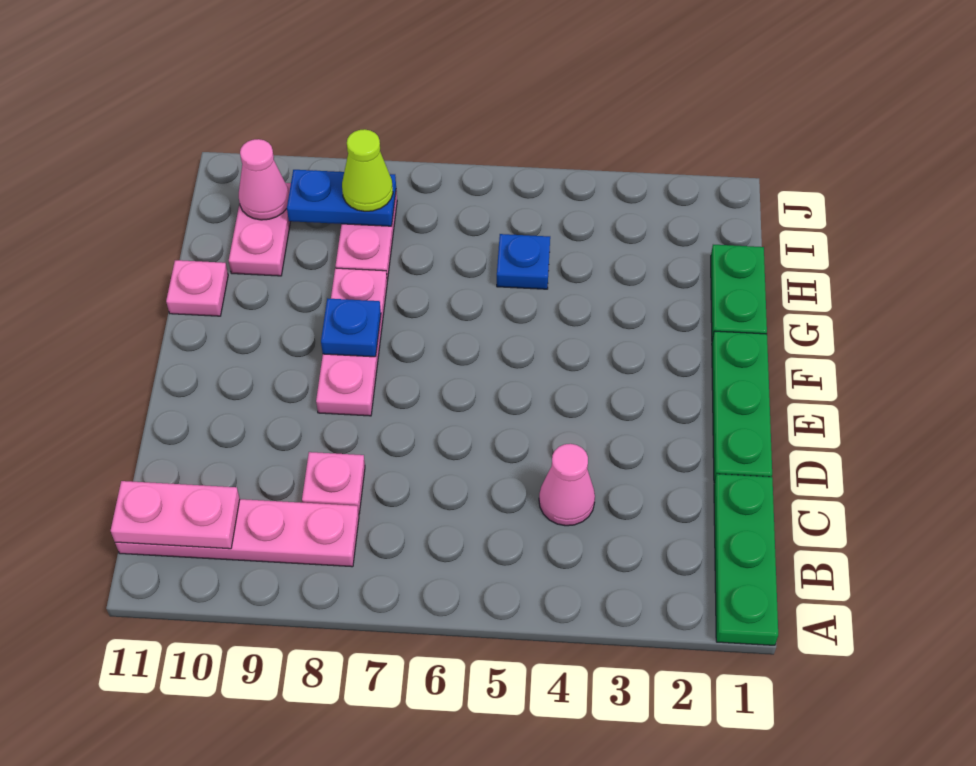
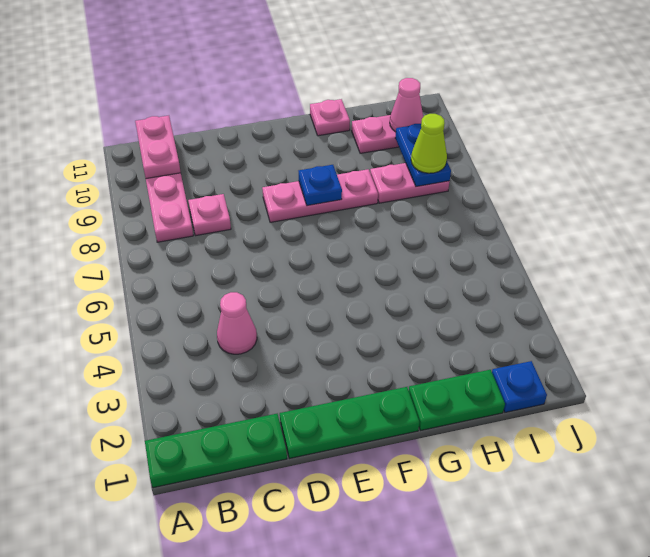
blue 1x1 plate [497,234,550,289] -> blue 1x1 plate moved to [492,361,547,412]

